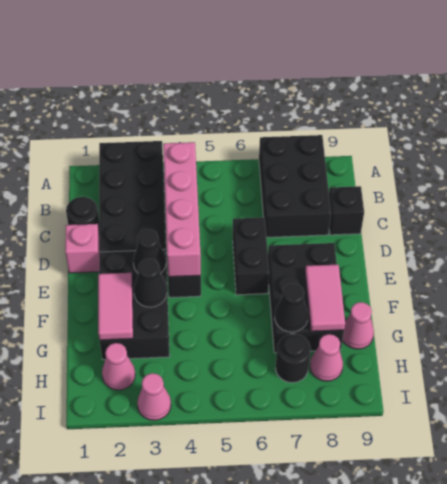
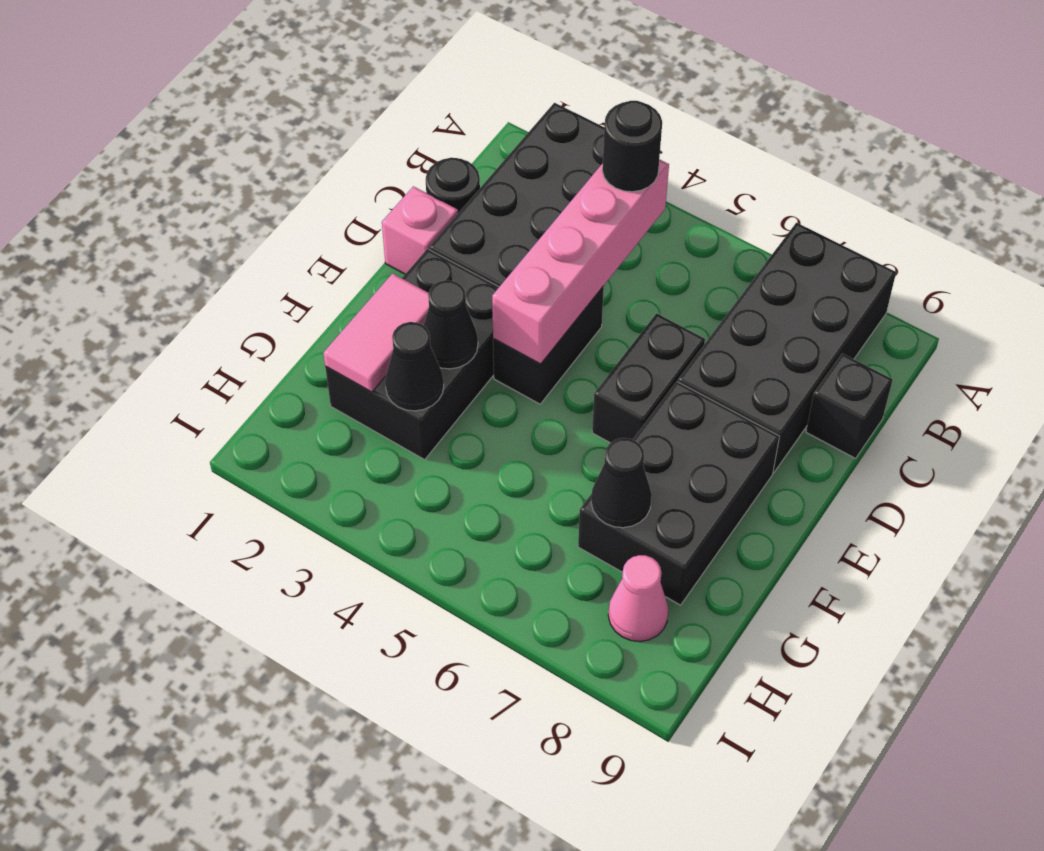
black 2x3 brick [259,135,331,237] -> black 2x4 brick [678,223,896,473]
black 1x1 cone [133,229,166,273] -> black 1x1 cone moved to [385,322,444,411]
pink 1x2 tile [305,265,345,331] -> none
pink 1x1 cone [343,302,374,349] -> none
pink 1x1 cone [102,343,135,390] -> none
black 1x1 round brick [275,334,311,383] -> black 1x1 round brick moved to [602,101,662,192]
pink 1x1 cone [137,373,171,420] -> none

